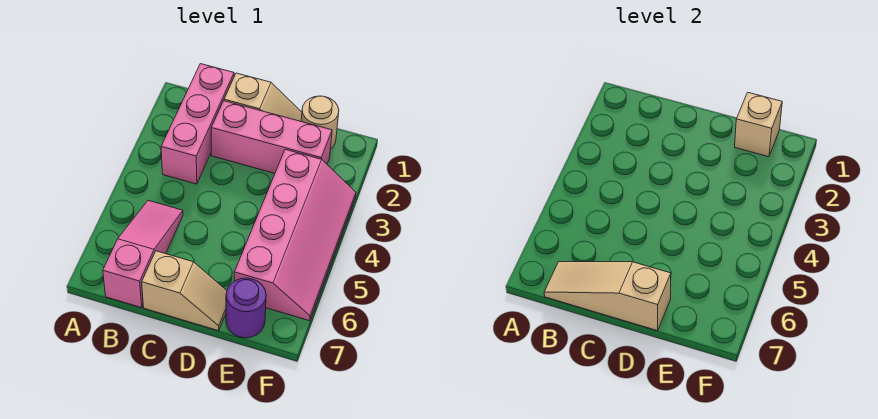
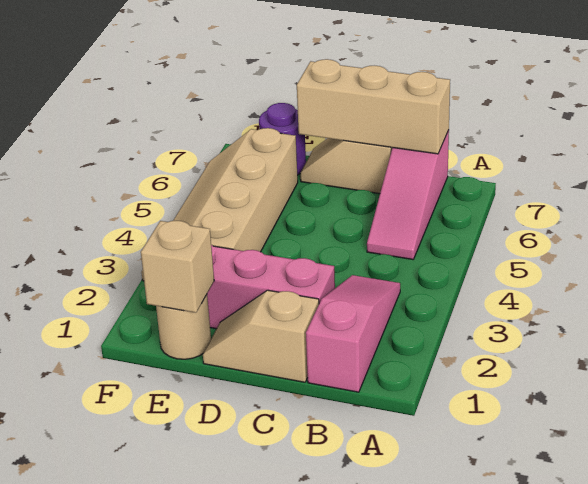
pink 1x3 brick [161,64,234,184] -> pink 1x3 slope [306,275,400,392]
tan 1x3 slope [544,262,671,331] -> tan 1x3 brick [297,59,450,154]
pink 2x4 slope [234,149,356,321] -> tan 2x4 slope [141,128,298,281]

